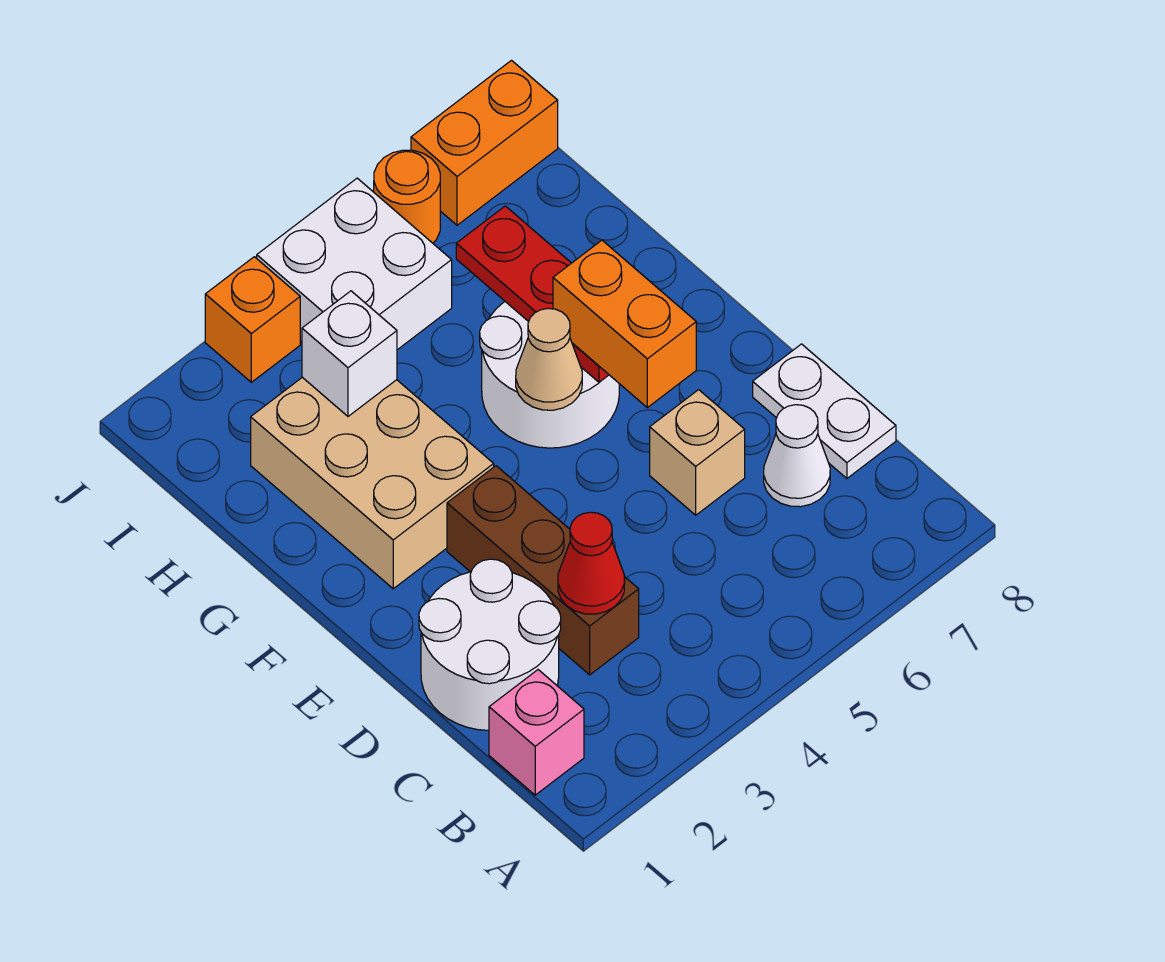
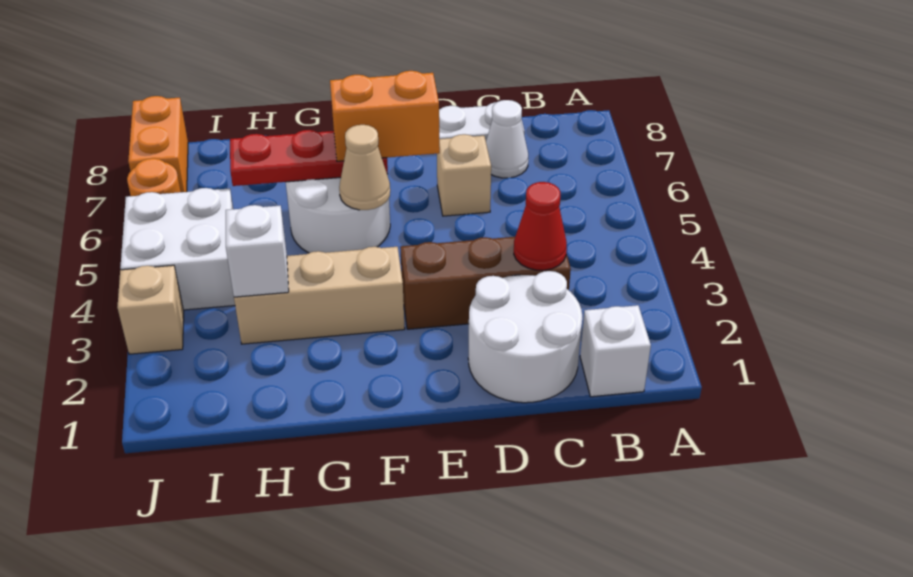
pink 1x1 brick [489,670,584,795] -> white 1x1 brick [580,305,651,397]
tan 2x3 brick [251,377,494,589] -> tan 1x3 brick [234,247,405,344]
orange 1x1 brick [205,257,300,382] -> tan 1x1 brick [117,265,184,354]

